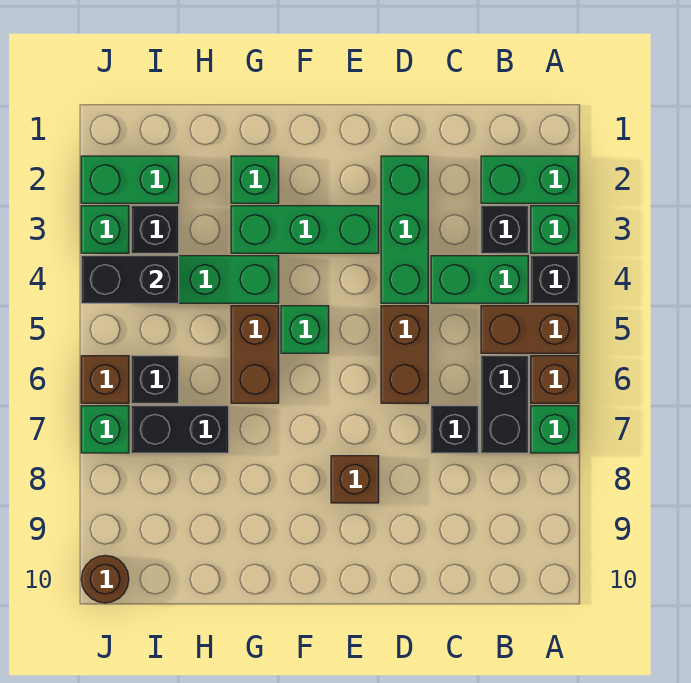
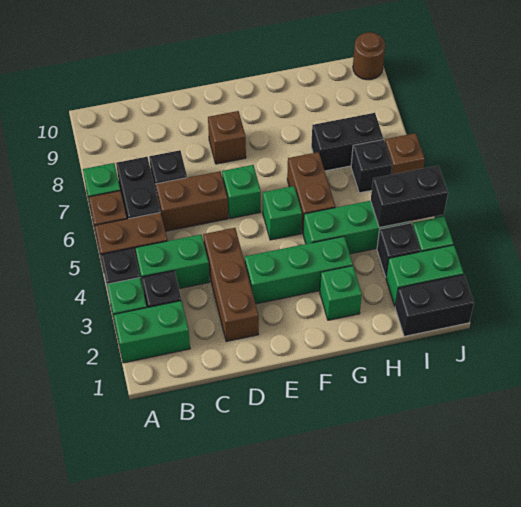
green 1x3 brick [381,156,428,303] -> brown 1x3 brick [203,228,259,342]
brown 1x2 brick [381,306,428,403] -> brown 1x2 brick turned to [156,171,228,231]
none -> black 1x2 brick [395,275,474,336]
green 1x1 brick [81,406,129,453] -> green 1x1 brick moved to [222,165,261,219]

